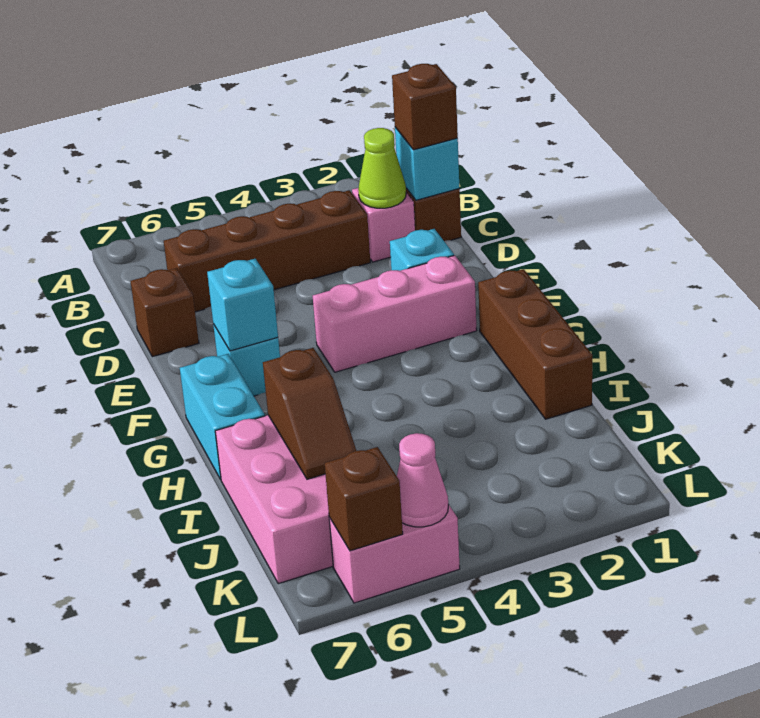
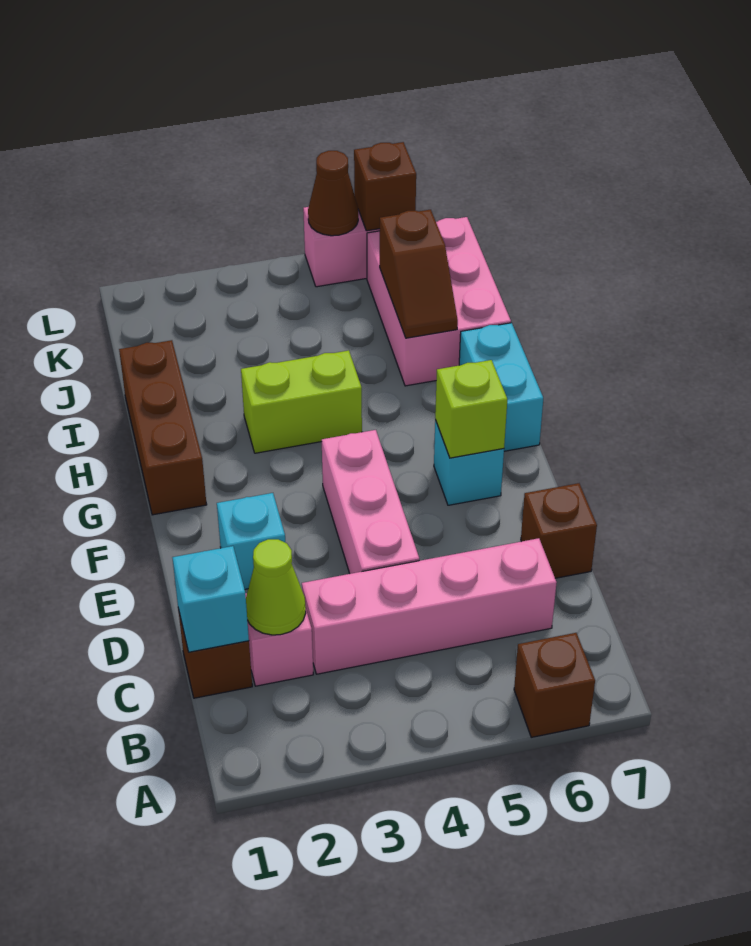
brown 1x1 brick [392,64,458,150] -> brown 1x1 brick moved to [514,633,595,737]
brown 1x4 brick [164,190,370,312] -> pink 1x4 brick [302,538,557,674]
pink 1x3 brick [313,255,477,372] -> pink 1x3 brick turned to [322,430,419,574]
cyan 1x1 brick [207,259,278,351] -> lime 1x1 brick [435,360,507,458]
none -> lime 1x2 brick [241,350,362,453]
brown 1x2 slope [263,348,356,479] -> brown 1x2 slope turned to [380,210,458,338]
pink 1x1 cone [397,433,448,527] -> brown 1x1 cone [308,151,358,236]

